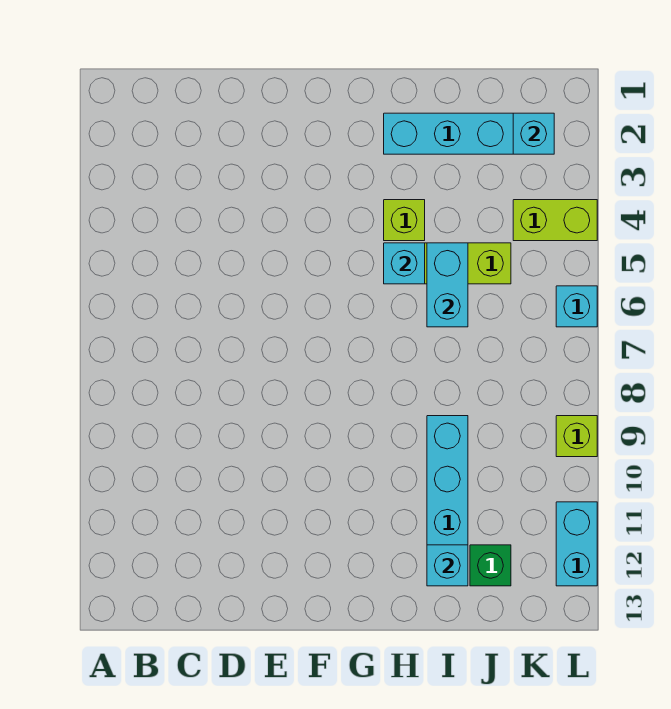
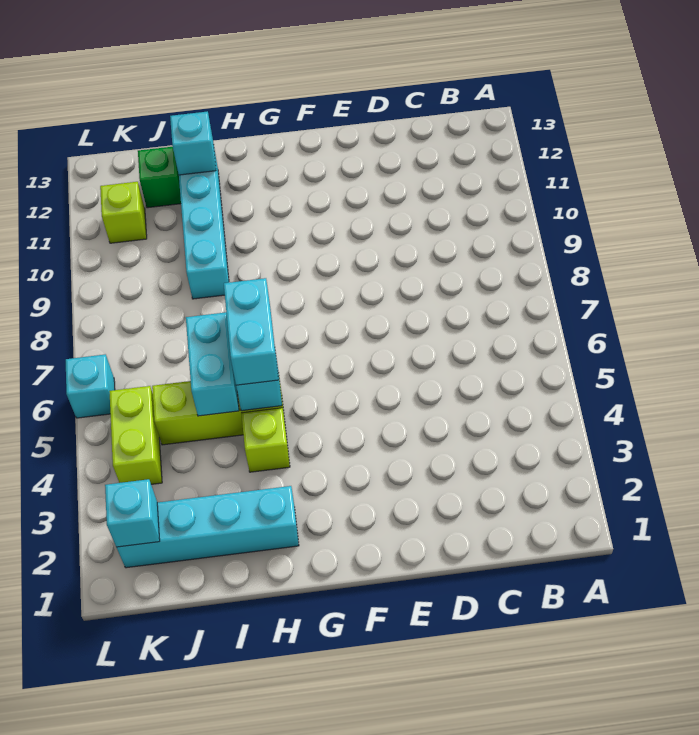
lime 1x2 brick [513,200,597,241] -> lime 1x2 brick turned to [109,386,162,484]
lime 1x1 brick [556,416,597,457] -> lime 1x1 brick moved to [100,182,147,243]
cyan 1x2 brick [556,502,597,586] -> cyan 1x2 brick moved to [224,278,278,385]

